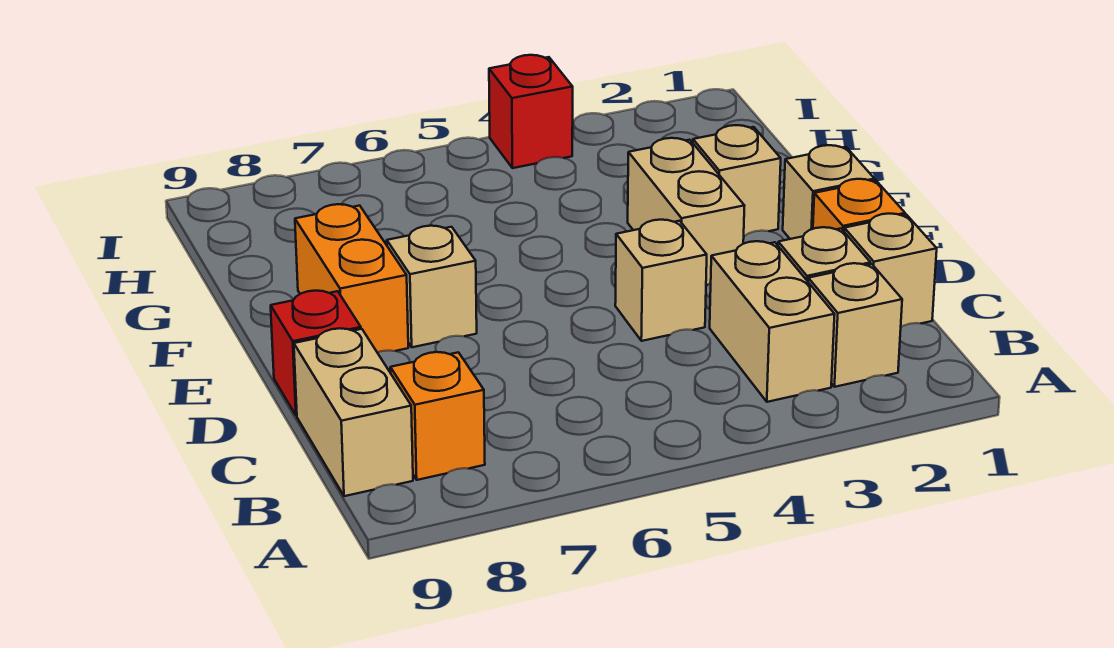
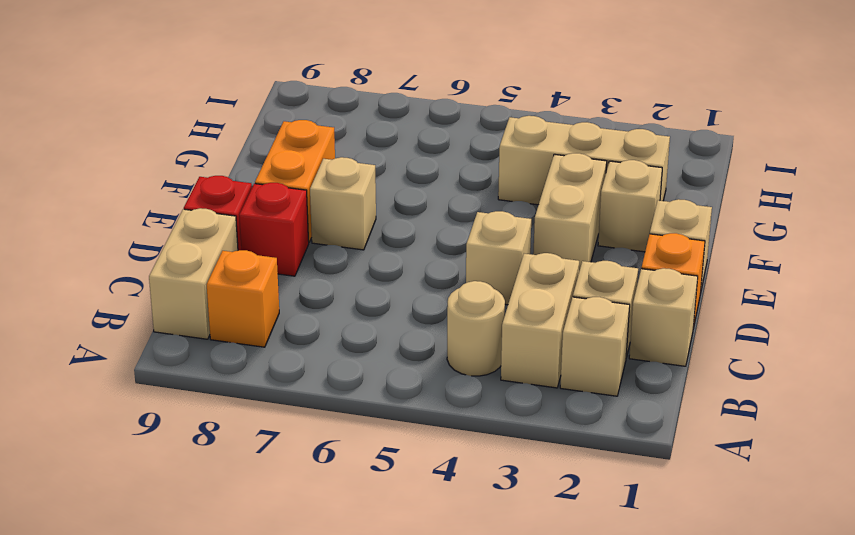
none -> tan 1x1 round brick [447,281,505,376]
none -> tan 1x3 brick [498,116,670,205]
red 1x1 brick [489,55,573,168] -> red 1x1 brick moved to [239,183,309,276]

